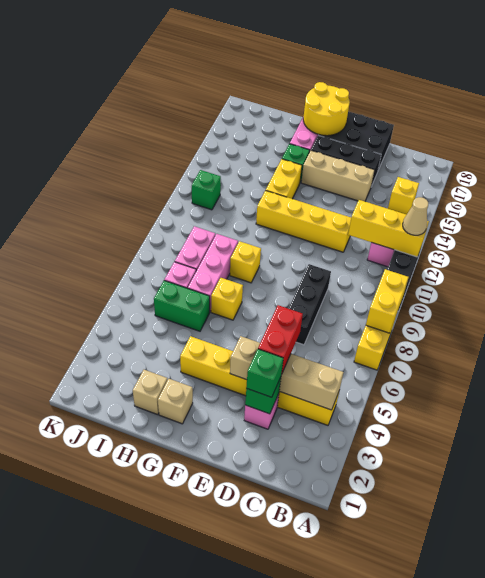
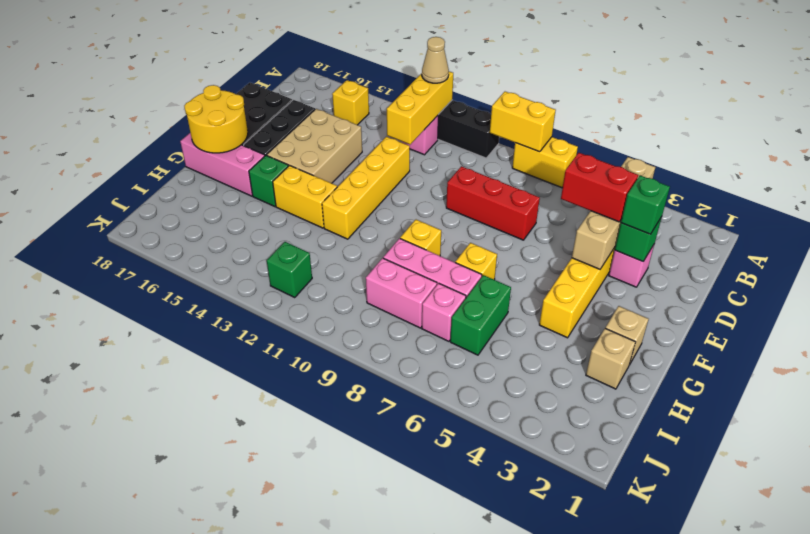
black 1x3 brick [289,264,331,345] -> red 1x3 brick [446,166,540,240]
tan 1x3 brick [301,150,375,201] -> tan 2x3 brick [267,109,362,183]

